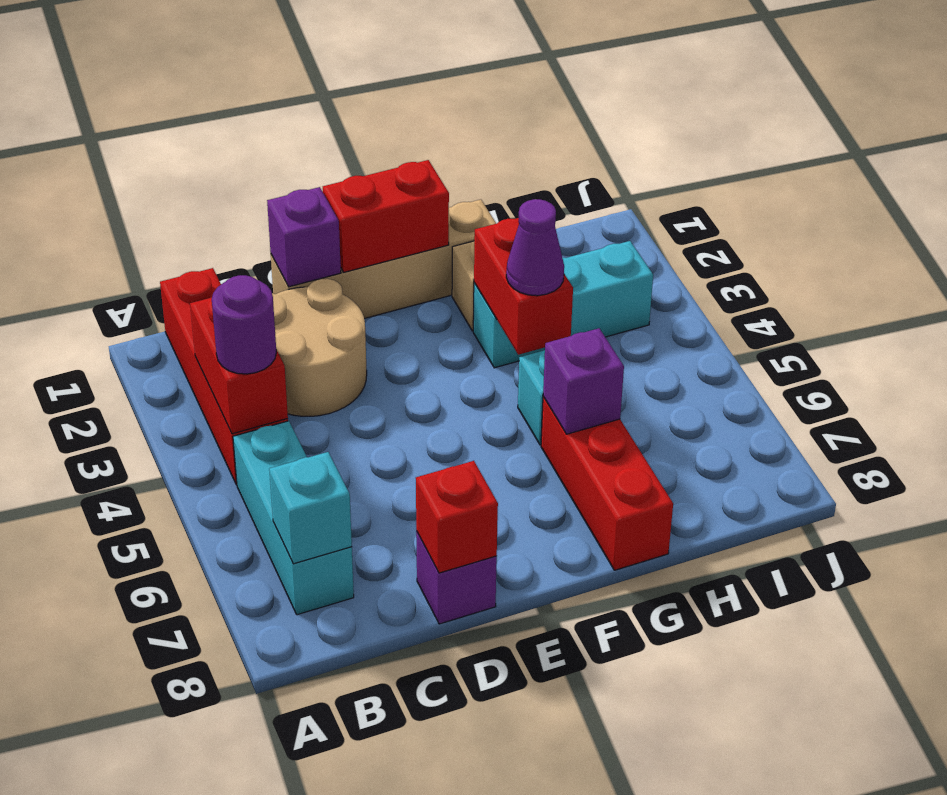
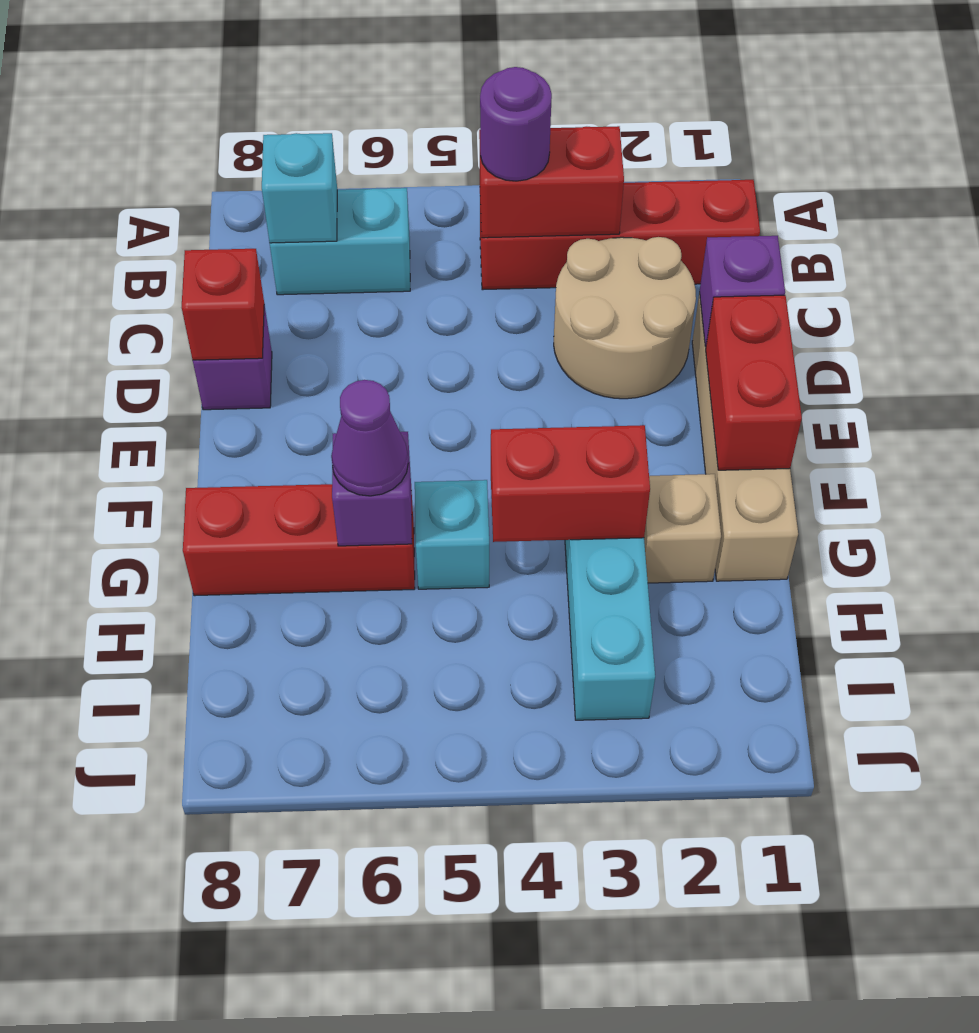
cyan 1x3 brick [233,421,354,615] -> cyan 1x2 brick [270,188,410,295]
purple 1x1 cone [506,199,564,296] -> purple 1x1 cone moved to [331,380,408,496]

